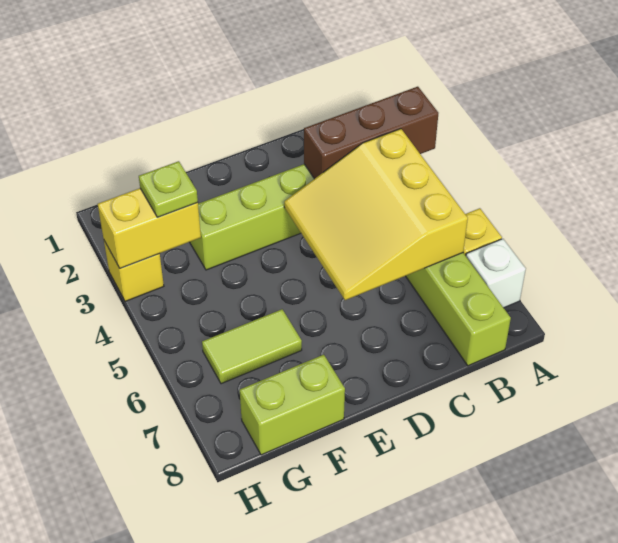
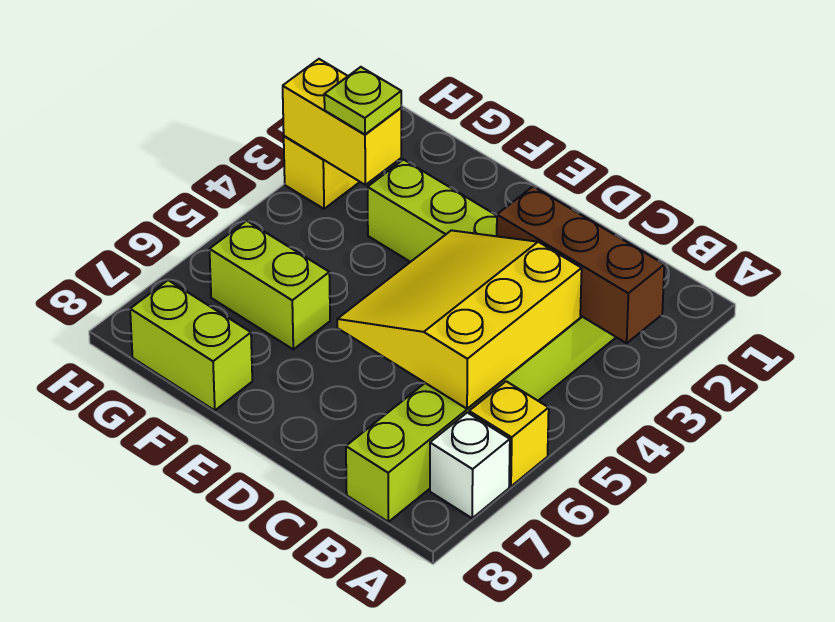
lime 1x2 tile [202,309,302,384] -> lime 1x2 brick [210,221,330,349]

